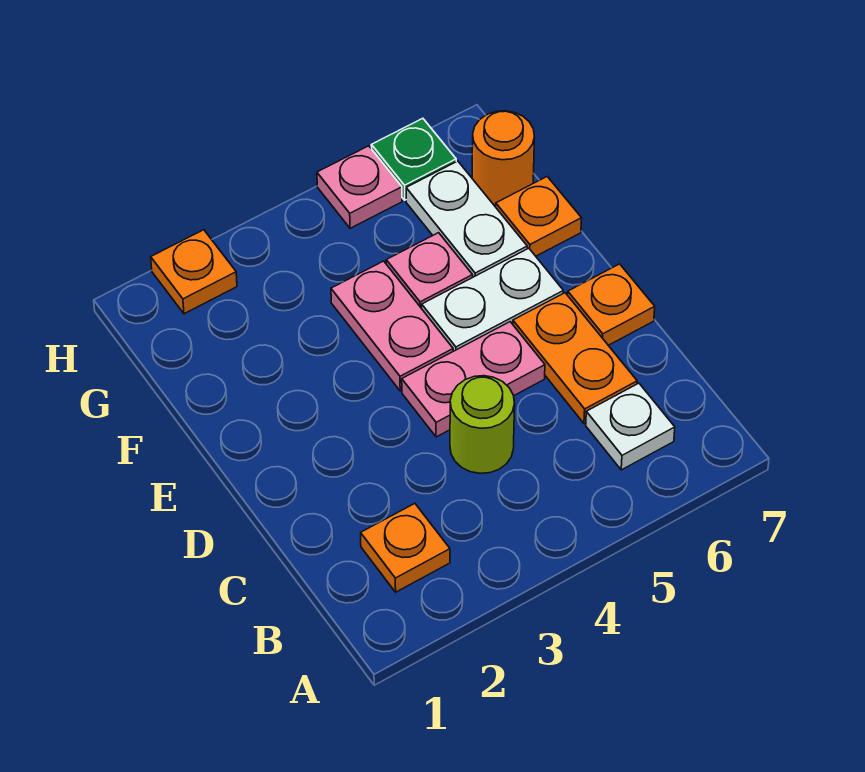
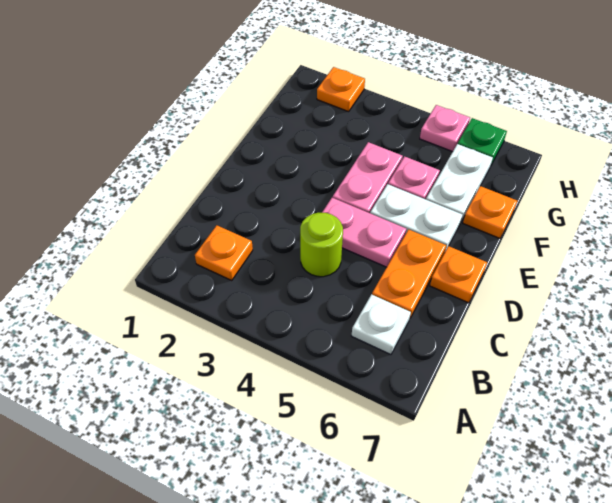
orange 1x1 round brick [472,111,535,206] -> none

